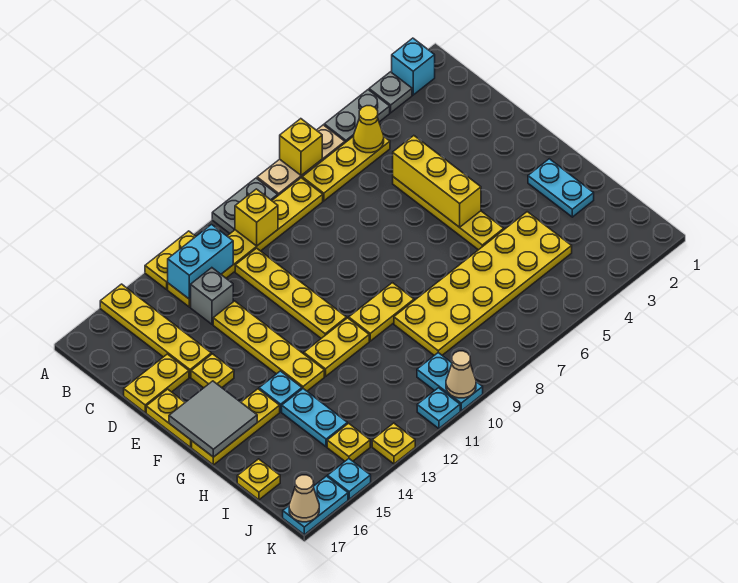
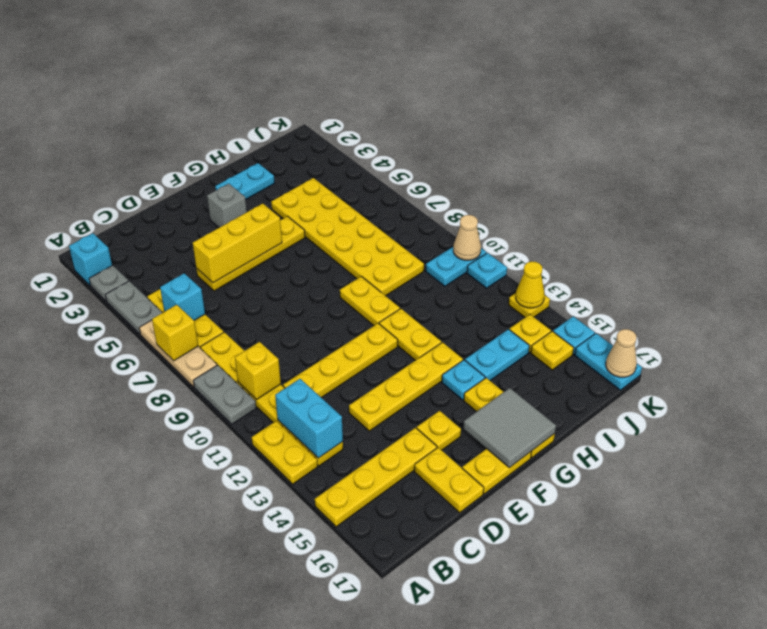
yellow 1x1 cone [354,106,384,153] -> yellow 1x1 cone moved to [516,261,545,308]
none -> cyan 1x1 brick [160,273,205,321]
grey 1x1 brick [190,268,233,324] -> grey 1x1 brick moved to [207,184,247,227]
yellow 1x1 plate [237,459,280,500] -> yellow 1x1 plate moved to [531,331,574,370]

